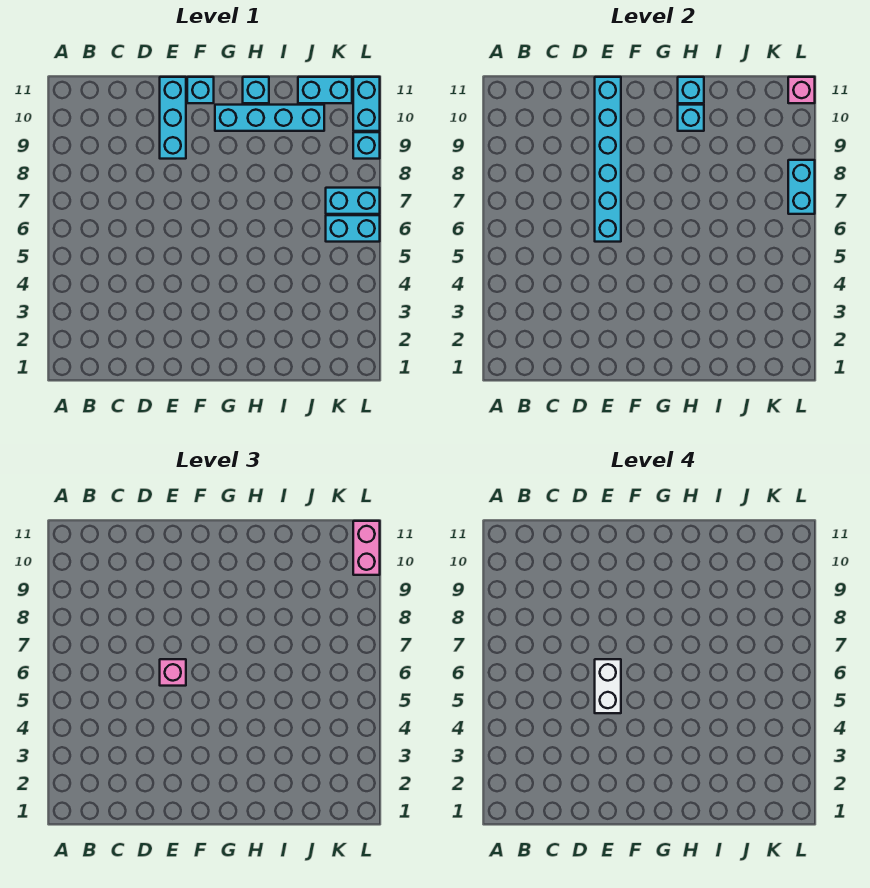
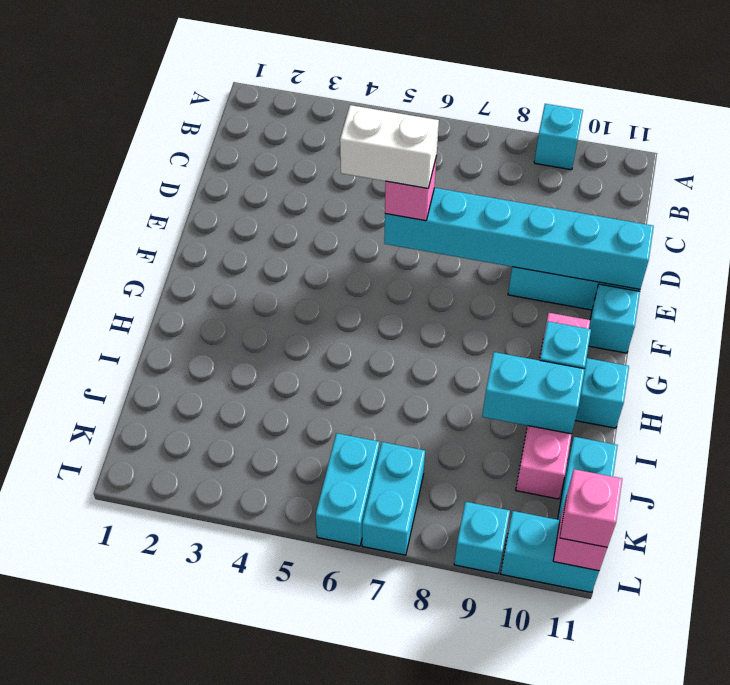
cyan 1x4 brick [215,105,324,131] -> pink 1x4 brick [516,313,590,499]
cyan 1x1 brick [678,77,704,103] -> cyan 1x1 brick moved to [534,104,583,170]
cyan 1x2 brick [788,160,815,214] -> cyan 1x2 brick moved to [482,352,585,434]
pink 1x2 brick [353,521,380,575] -> pink 1x1 brick [560,469,622,547]

